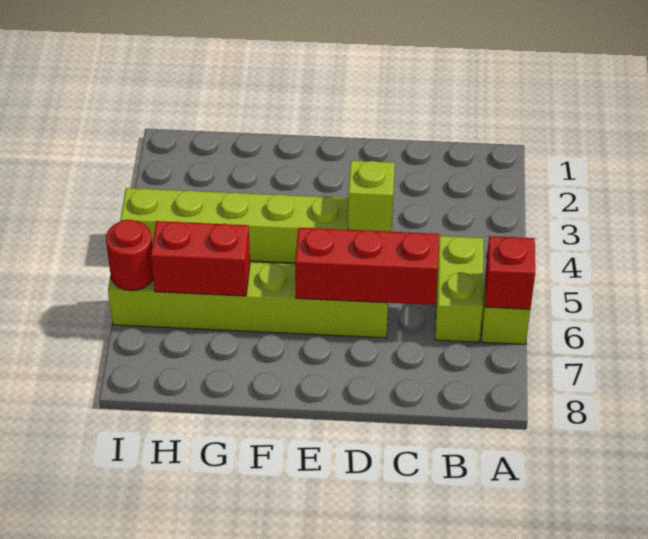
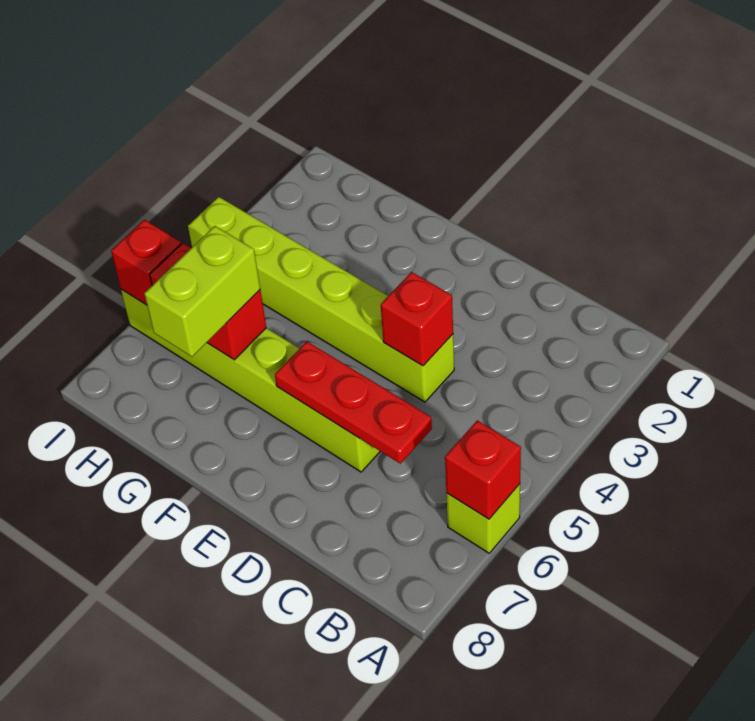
lime 1x2 brick [435,236,483,342] -> lime 1x2 brick moved to [144,226,260,357]
red 1x3 brick [295,228,439,305] -> red 1x3 plate [275,342,432,464]
lime 1x1 brick [348,161,395,232] -> red 1x1 brick [381,272,453,366]
red 1x1 round brick [106,220,153,291] -> red 1x1 brick [111,220,181,305]

